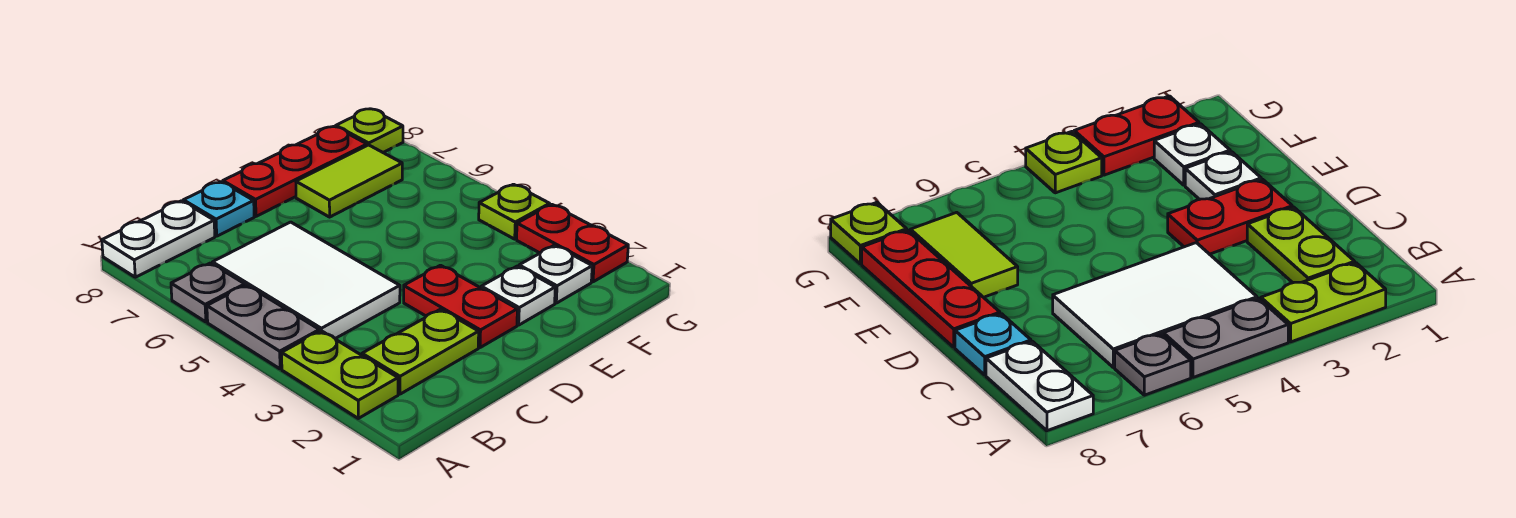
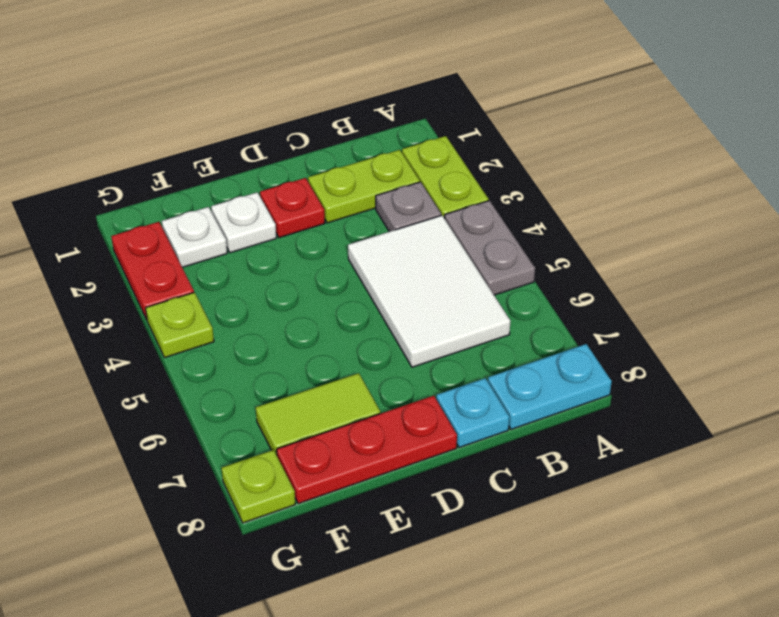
grey 1x1 plate [171,263,245,322] -> grey 1x1 plate moved to [376,182,441,232]
white 1x2 plate [102,201,215,277] -> cyan 1x2 plate [488,344,612,429]
red 1x2 plate [404,265,517,348] -> red 1x1 plate [260,178,325,238]

